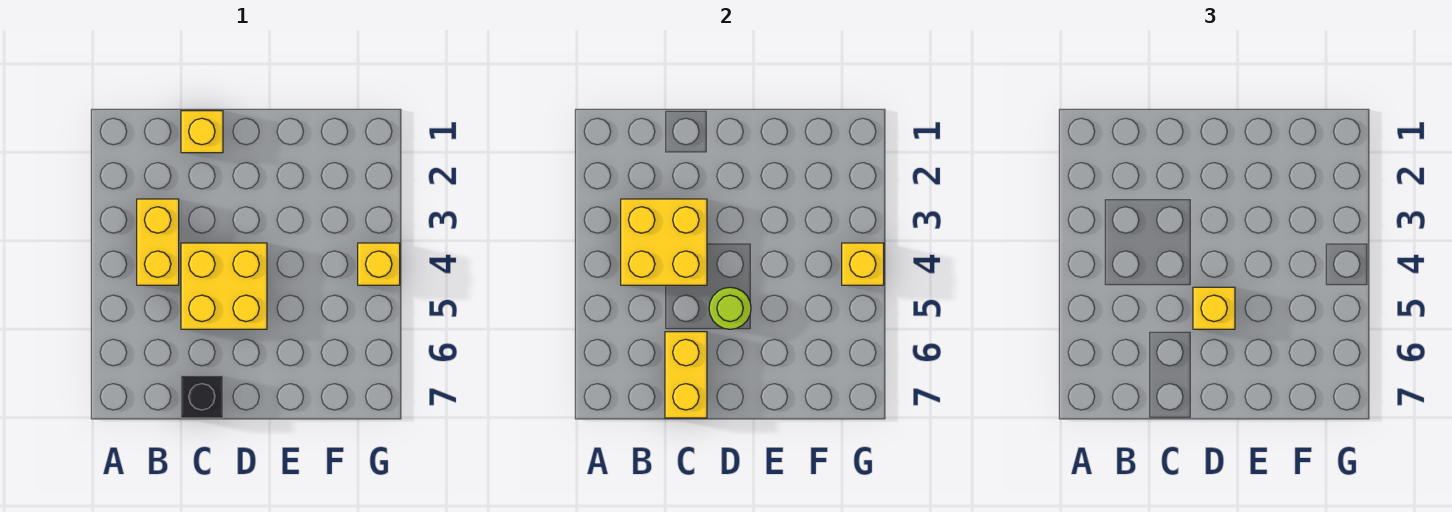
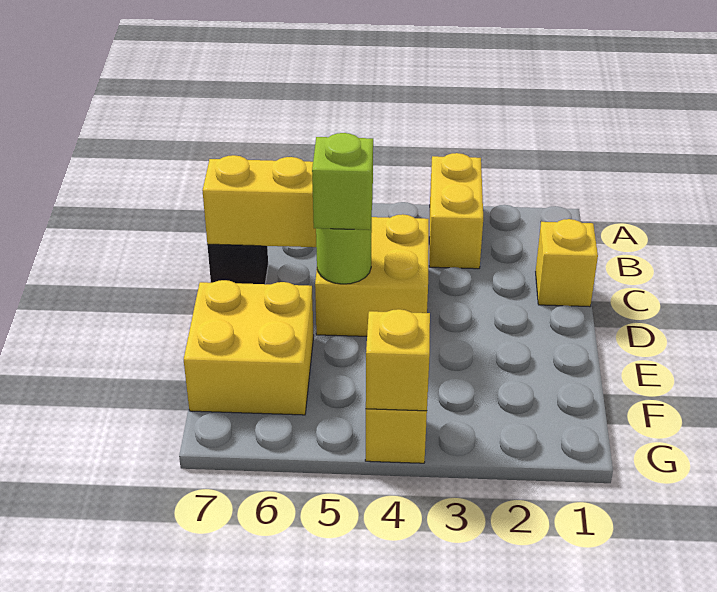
yellow 1x2 brick [137,199,179,285] -> yellow 1x2 brick turned to [429,153,483,269]
yellow 2x2 brick [621,199,707,285] -> yellow 2x2 brick moved to [184,280,314,415]
yellow 1x1 brick [1193,287,1235,329] -> lime 1x1 brick [312,133,373,230]

